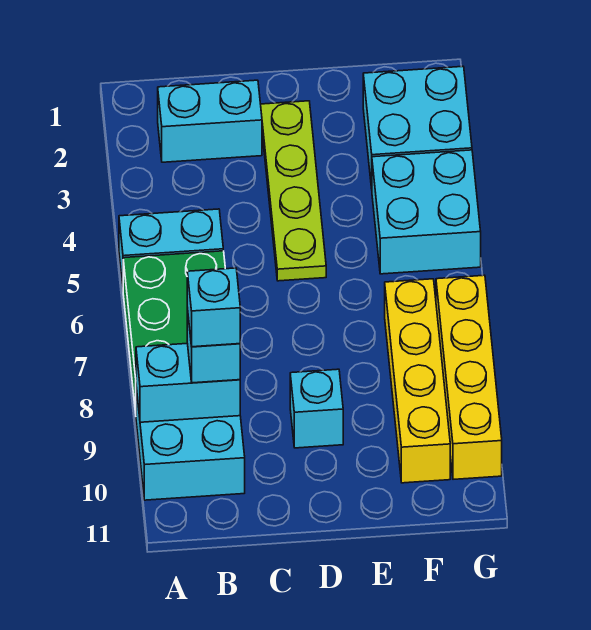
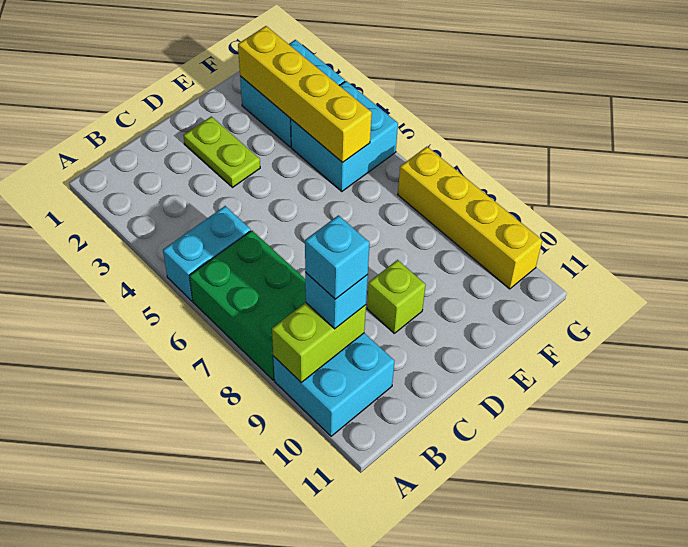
cyan 1x2 brick [136,344,240,422] -> lime 1x2 brick [272,303,366,383]
cyan 1x2 brick [158,80,262,162] -> none
lime 1x4 plate [261,101,326,281] -> lime 1x2 plate [183,116,260,187]
cyan 1x1 brick [290,369,343,448] -> lime 1x1 brick [367,260,426,333]
yellow 1x4 brick [385,279,450,483] -> yellow 1x4 brick moved to [238,26,372,163]

